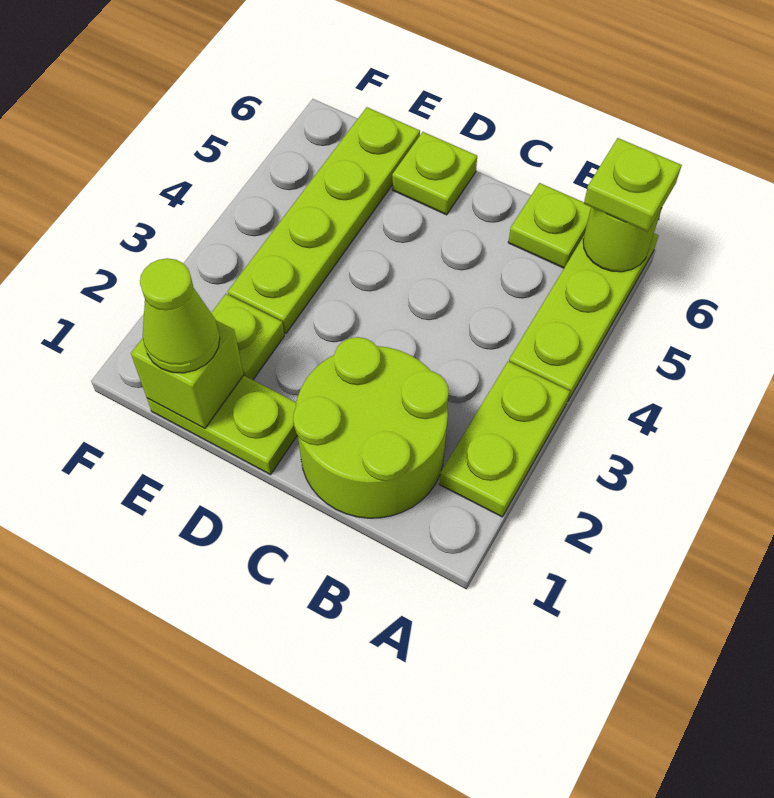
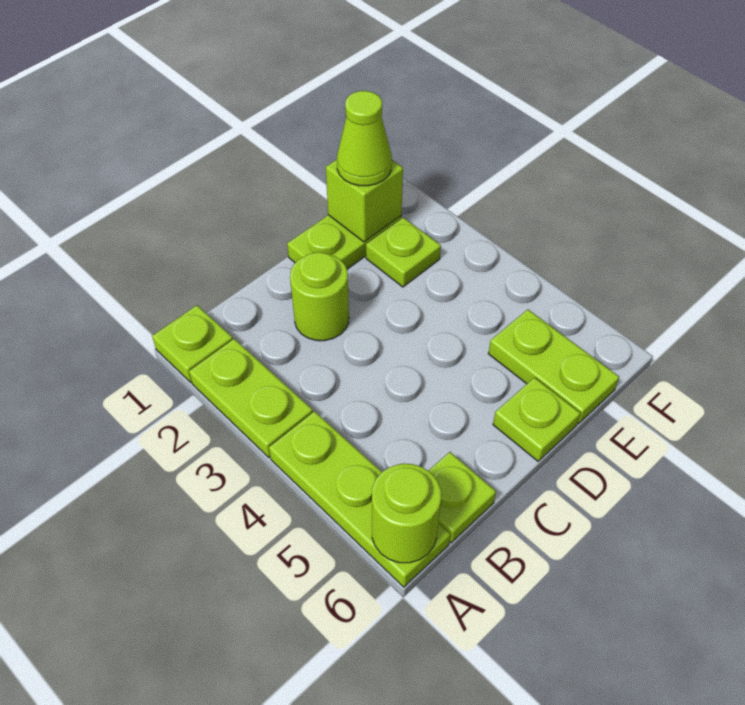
lime 1x1 plate [584,138,682,232] -> lime 1x1 plate moved to [152,305,233,382]
lime 2x2 round brick [293,337,448,518] -> lime 1x1 round brick [290,252,349,341]
lime 1x4 plate [228,107,420,333] -> lime 1x2 plate [488,309,619,424]

